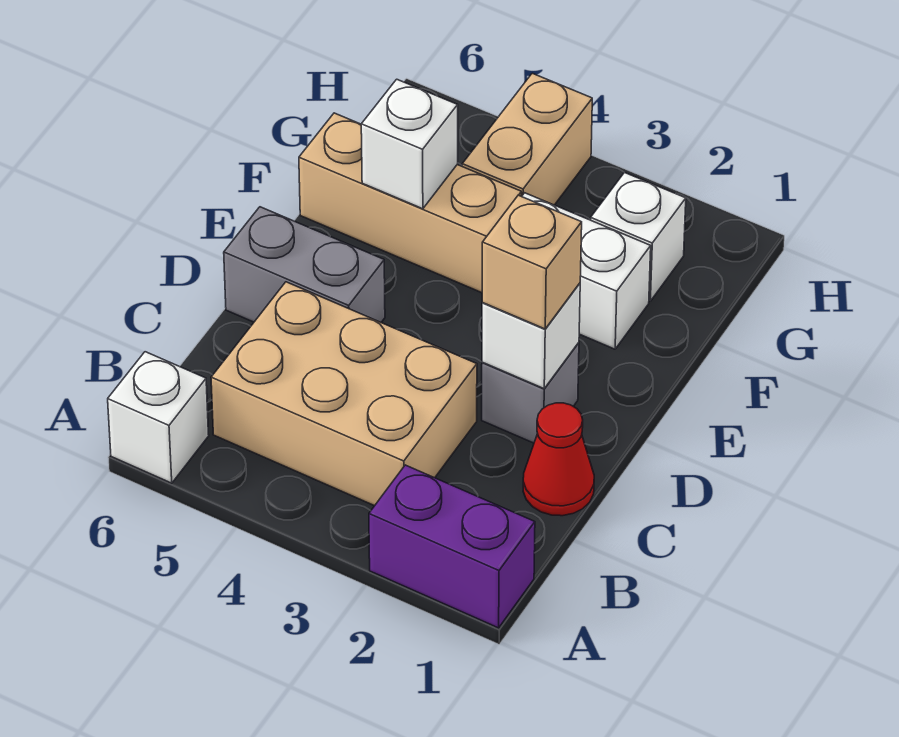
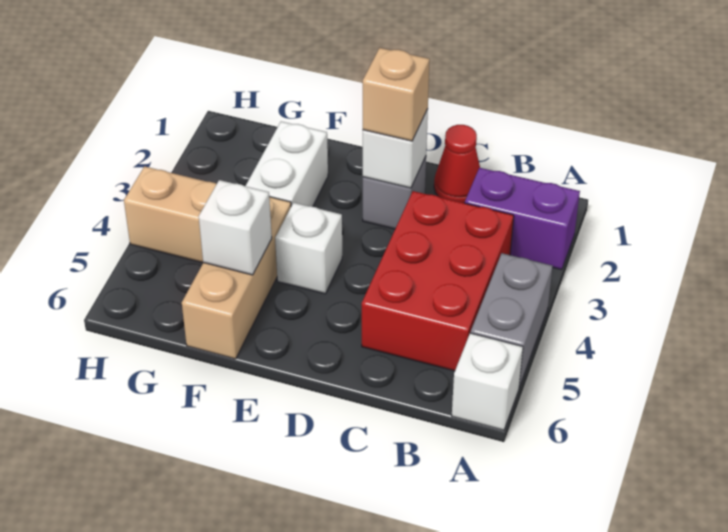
purple 1x2 brick [369,465,535,628] -> purple 1x2 brick turned to [465,168,580,270]
tan 2x3 brick [211,282,477,506] -> red 2x3 brick [362,191,514,371]
grey 1x2 brick [224,207,385,322] -> grey 1x2 brick moved to [471,253,553,388]
white 1x1 brick [591,172,686,301] -> white 1x1 brick moved to [275,203,342,294]

